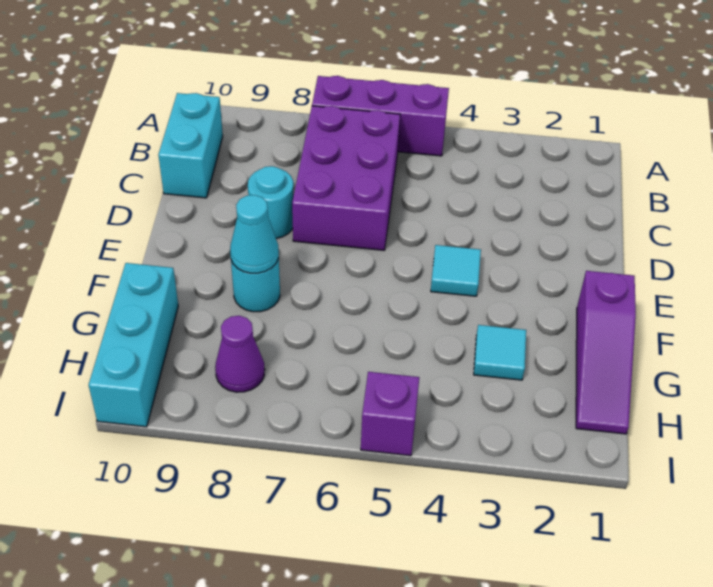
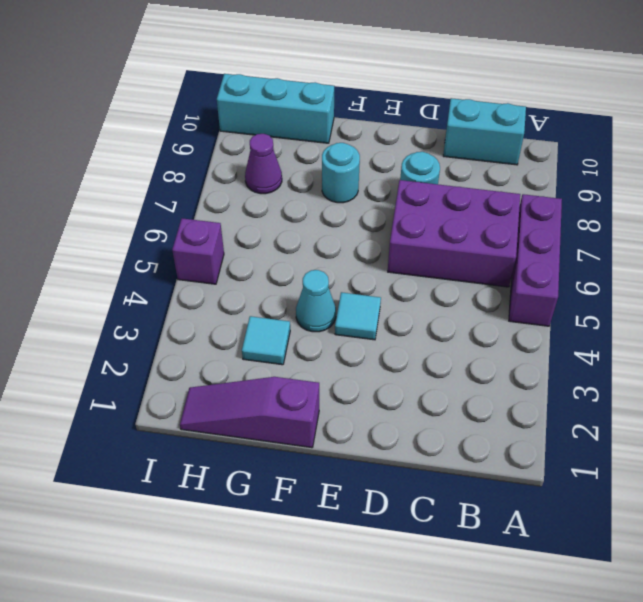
cyan 1x1 cone [230,195,279,273] -> cyan 1x1 cone moved to [296,270,336,332]

